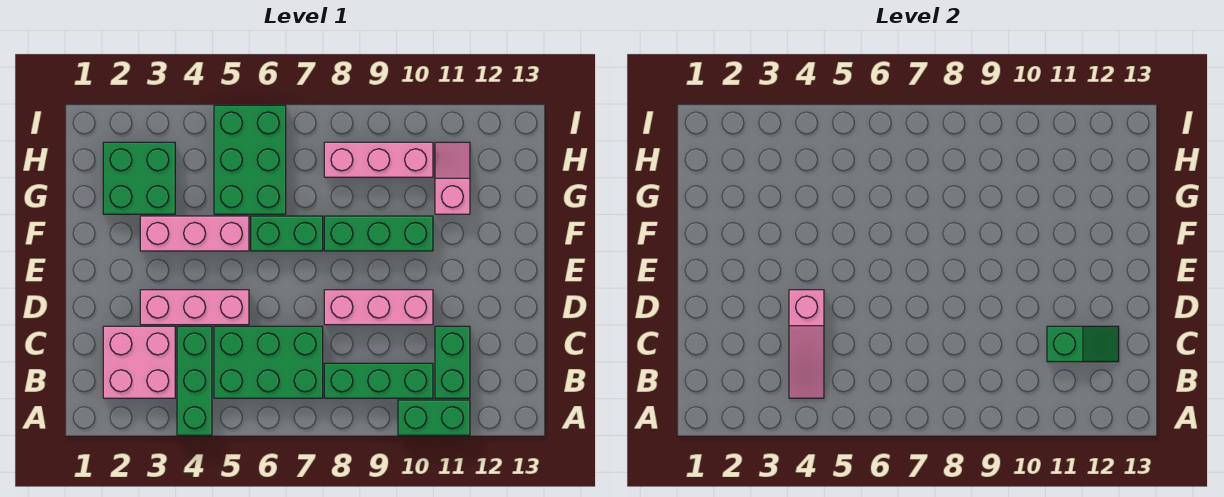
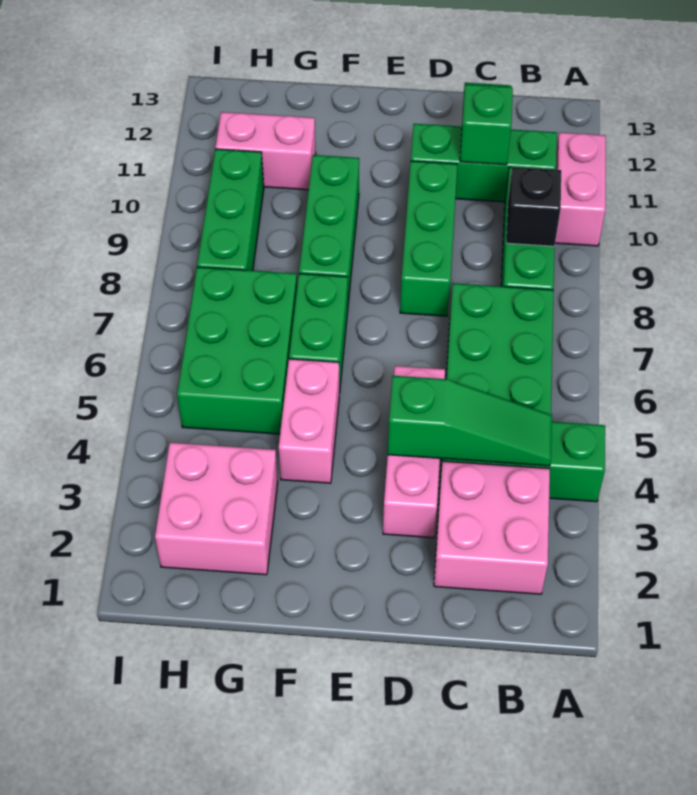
green 1x2 brick [398,400,470,435] -> pink 1x2 brick [555,132,606,246]
pink 1x3 slope [789,290,824,398] -> green 1x3 slope [388,376,552,466]
none -> black 1x1 brick [506,167,561,246]
green 1x2 brick [435,326,470,398] -> green 1x3 brick [411,124,557,202]
pink 1x3 brick [324,290,433,325] -> green 1x3 brick [400,161,457,316]
pink 1x3 brick [140,216,249,251] -> pink 1x2 brick [279,359,339,483]
green 2x2 brick [103,142,175,214] -> pink 2x2 brick [155,443,278,575]
green 2x3 brick [214,105,286,214] -> green 2x3 brick turned to [177,267,297,434]
pink 1x2 slope [435,142,470,214] -> pink 1x2 brick [215,112,316,190]
pink 1x3 brick [324,142,433,177] -> green 1x3 brick [197,149,264,271]

